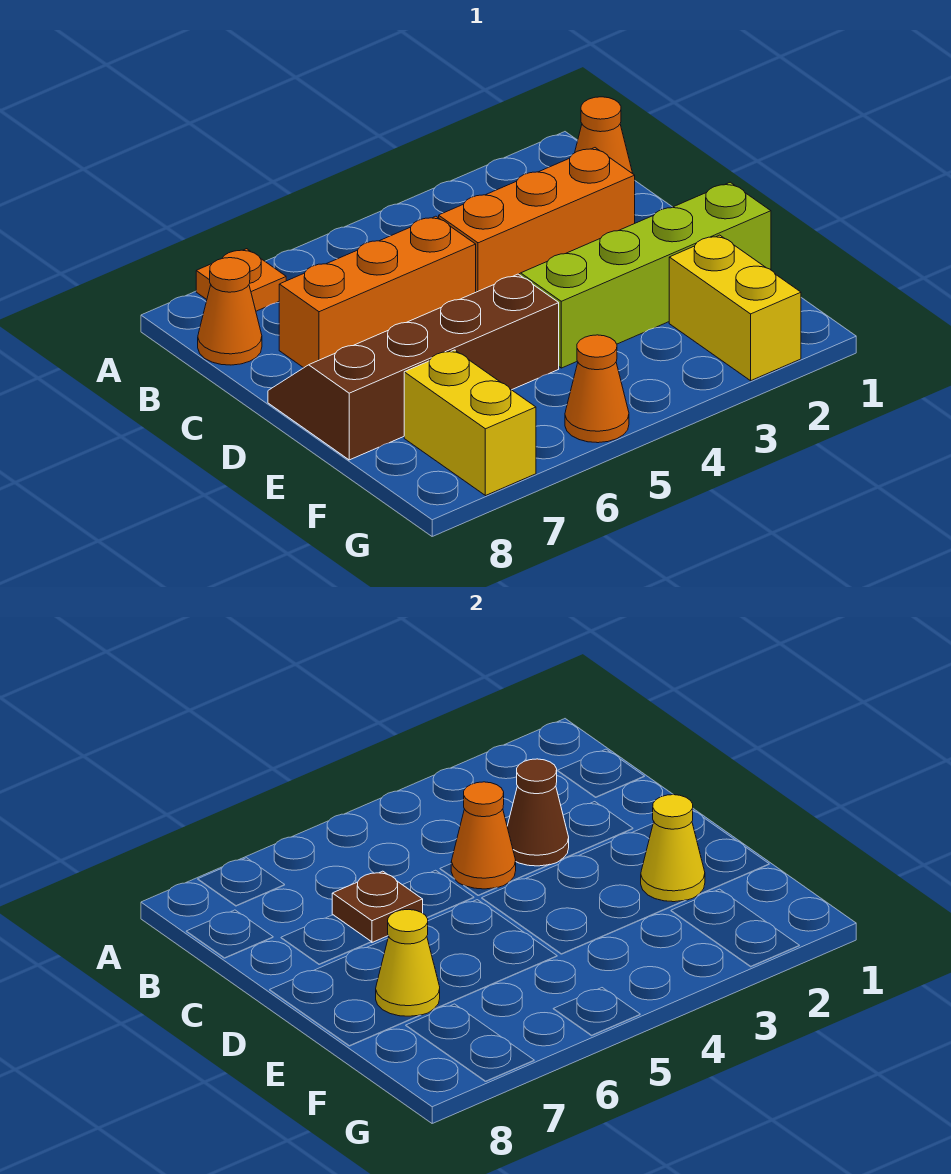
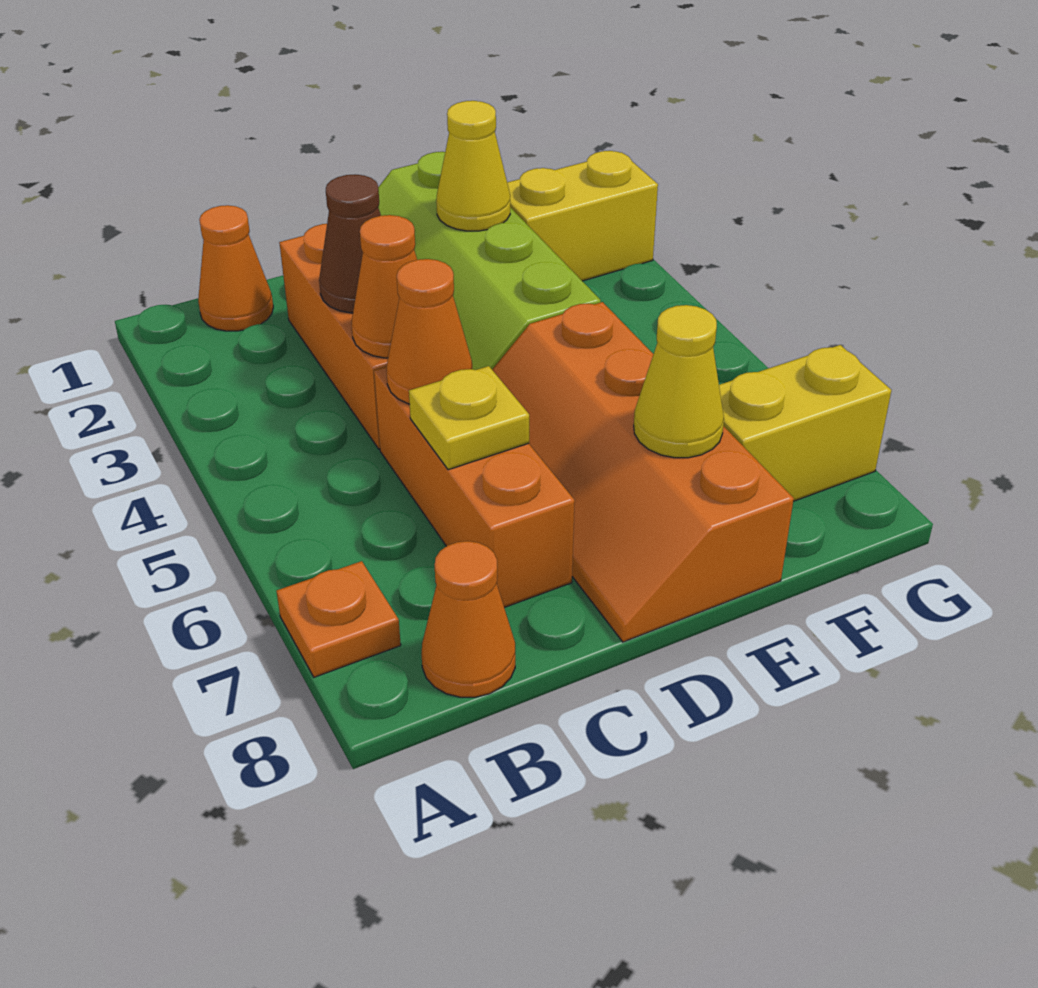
brown 1x1 plate [332,871,423,942] -> yellow 1x1 plate [409,366,529,470]
brown 2x4 slope [268,274,559,460] -> orange 2x4 slope [492,302,794,642]
orange 1x1 cone [565,335,629,443] -> orange 1x1 cone moved to [387,259,472,404]

